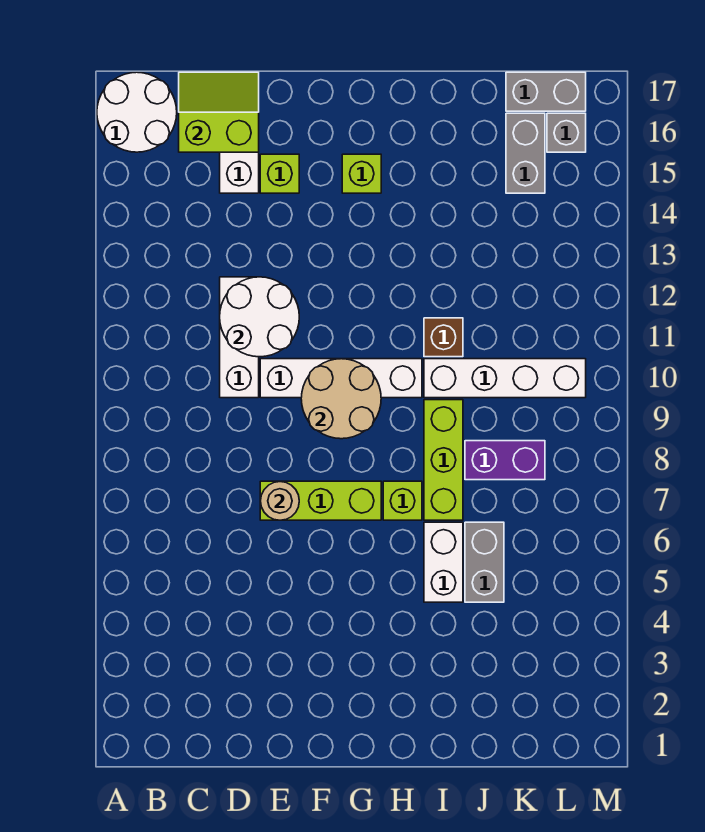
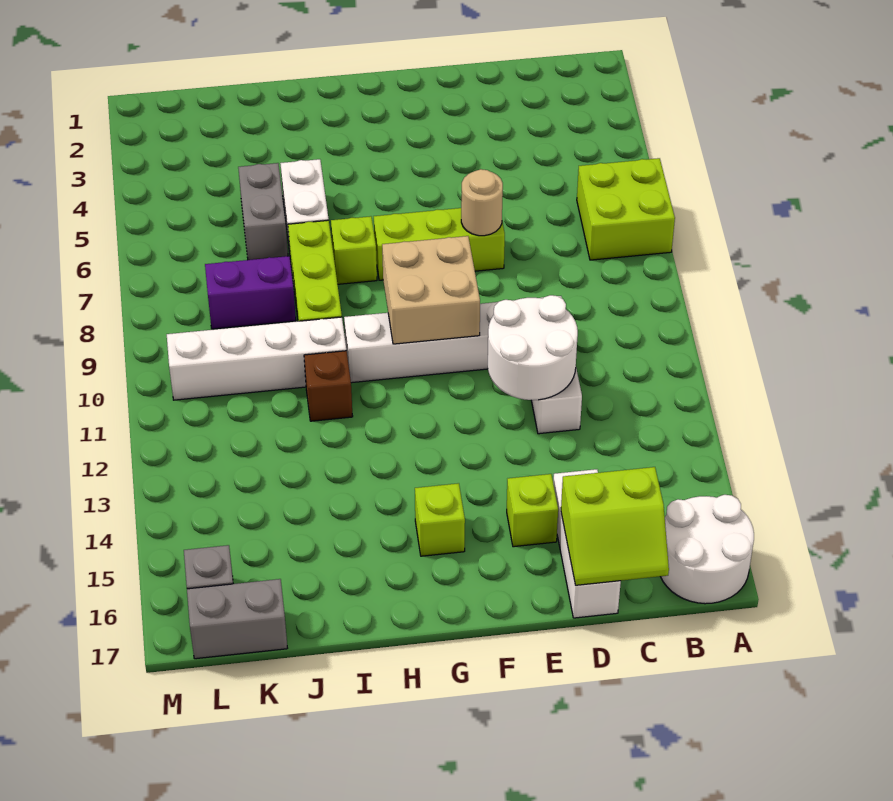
none -> lime 2x2 brick [577,158,675,260]
tan 2x2 round brick [301,359,381,439] -> tan 2x2 brick [382,236,480,344]
grey 1x2 brick [506,113,545,193] -> none

